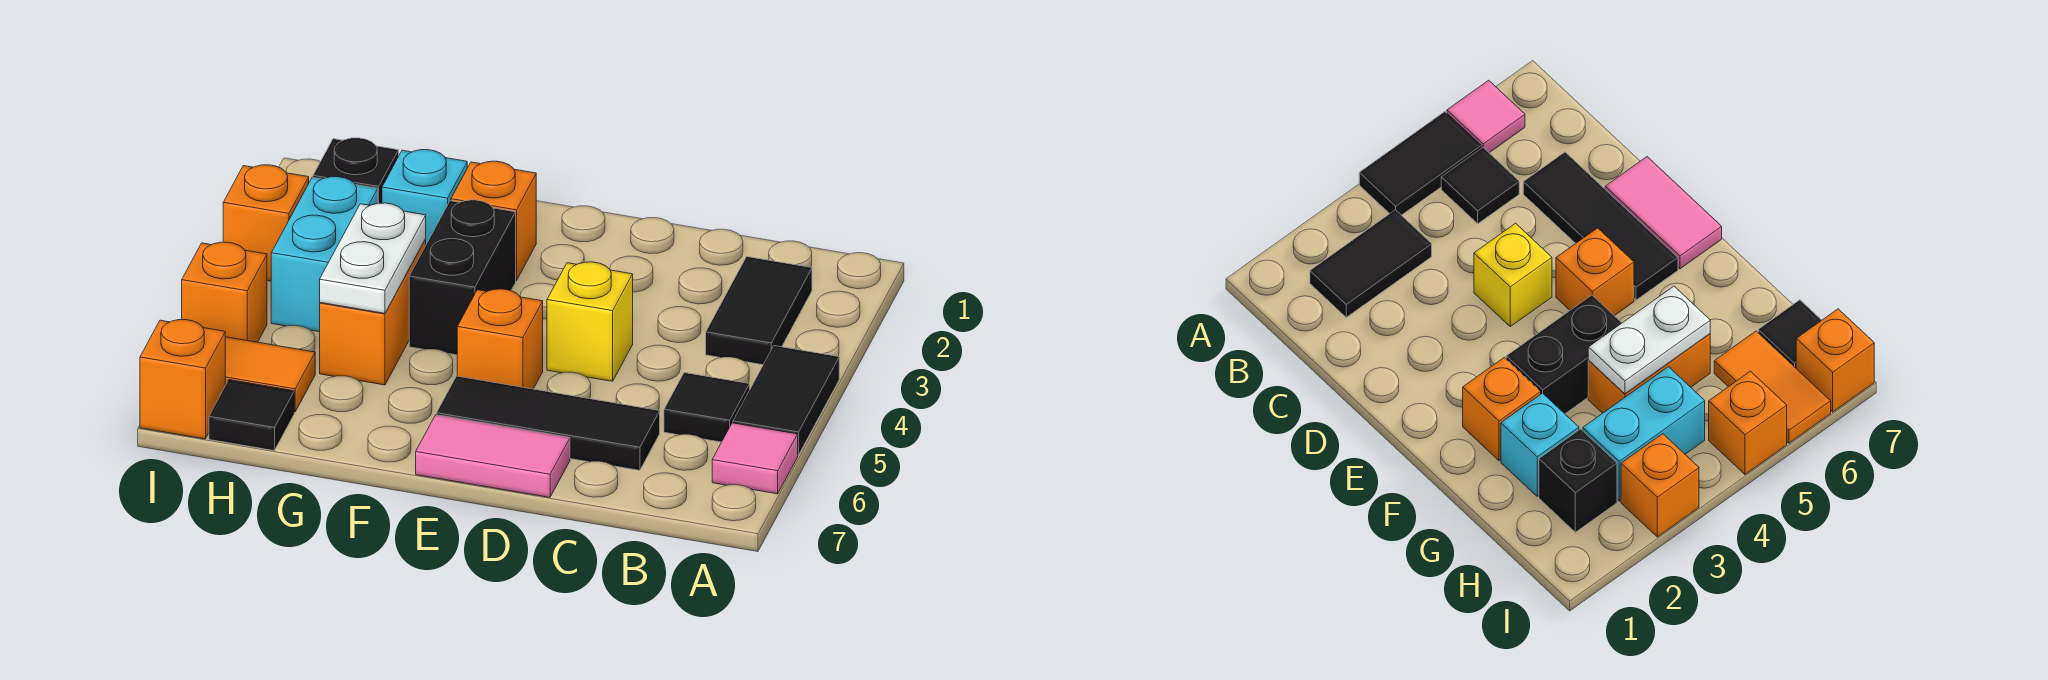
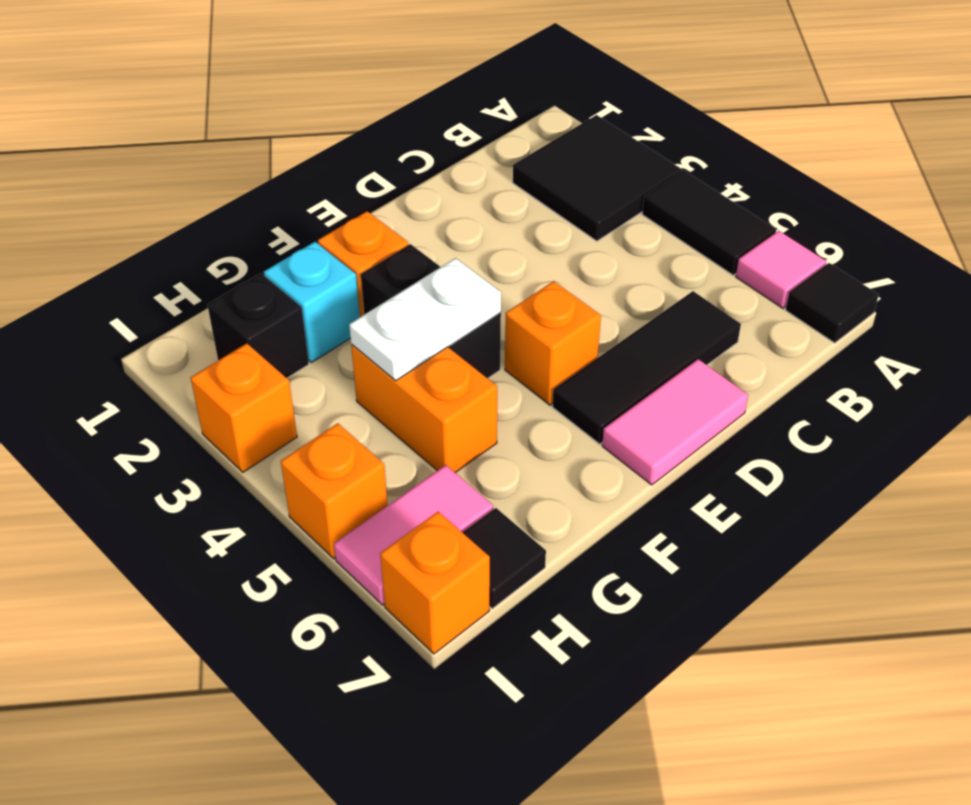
black 1x2 tile [706,257,812,365] -> black 2x2 tile [513,115,682,241]
black 1x1 tile [664,373,750,442] -> black 1x1 tile moved to [786,263,879,343]
yellow 1x1 brick [547,262,633,381] -> none
white 1x2 plate [320,203,426,313] -> white 1x2 plate turned to [349,258,501,381]
cyan 1x2 brick [271,177,378,332] -> none
orange 1x2 tile [225,337,315,412] -> pink 1x2 tile [334,465,493,605]

